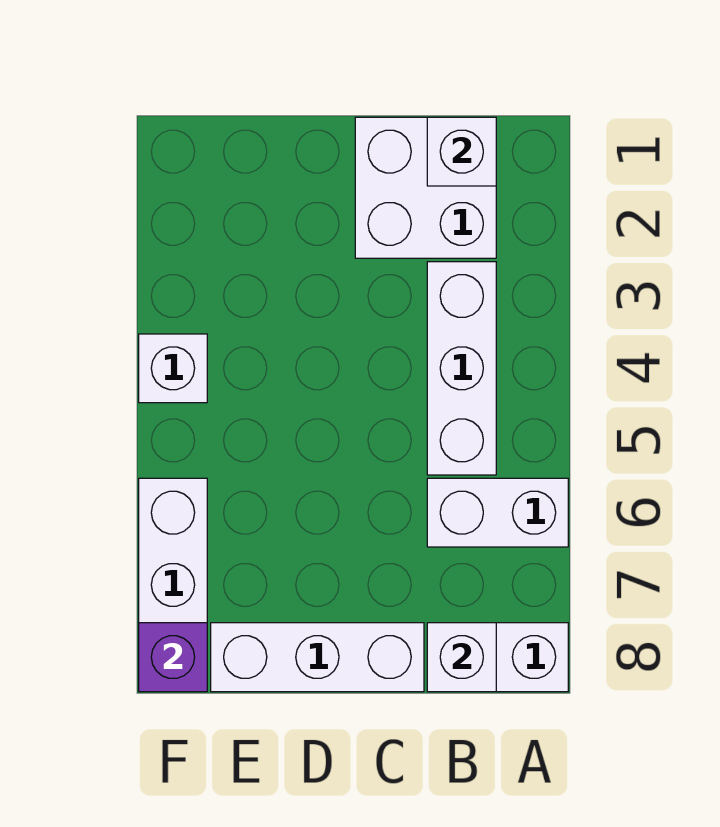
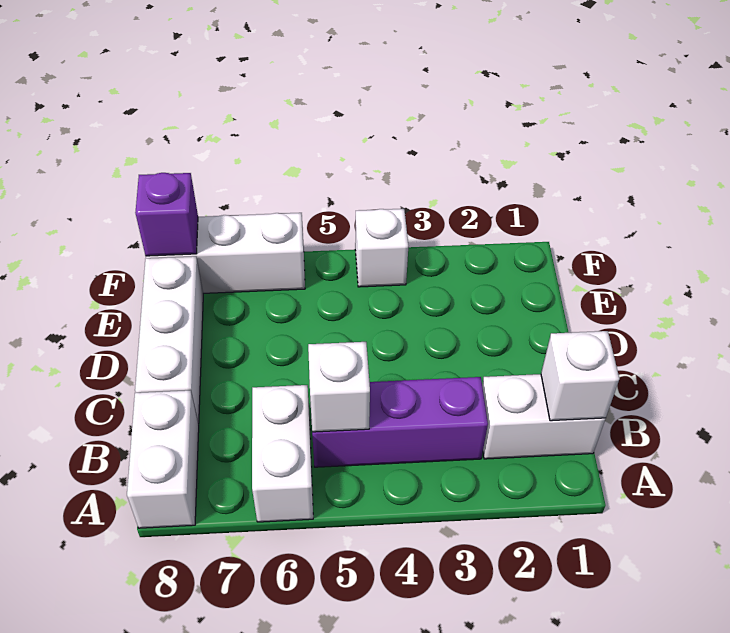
white 2x2 brick [355,117,496,258] -> white 1x2 brick [482,374,605,459]
white 1x3 brick [427,262,496,475] -> purple 1x3 brick [312,377,488,467]
white 1x1 brick [427,623,496,692] -> white 1x1 brick moved to [308,342,370,432]

